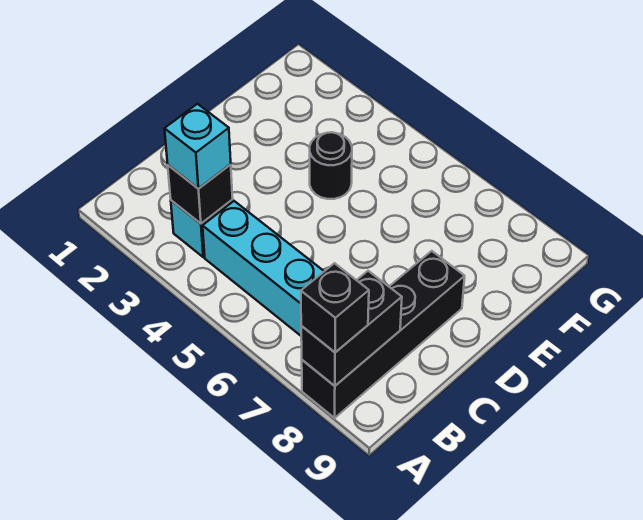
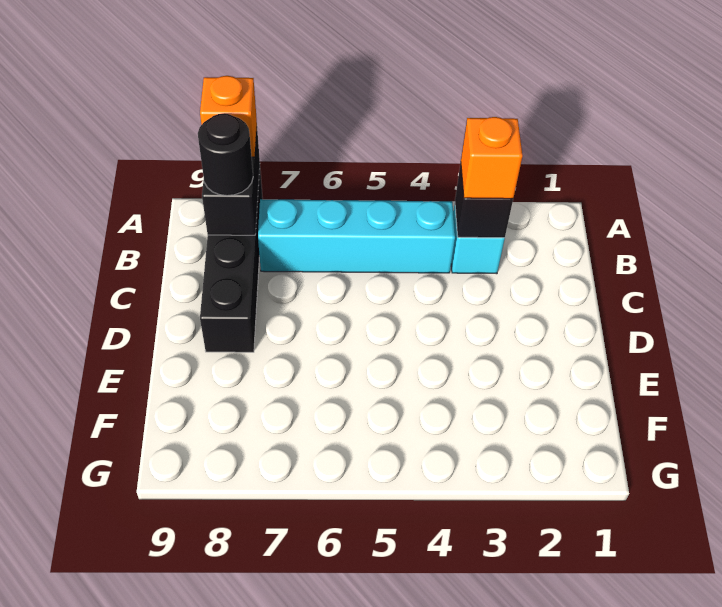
black 1x1 brick [301,263,369,352] -> orange 1x1 brick [200,76,257,157]
cyan 1x1 brick [165,104,231,189] -> orange 1x1 brick [461,117,522,199]
black 1x1 round brick [310,132,352,199] -> black 1x1 round brick moved to [198,114,253,196]

